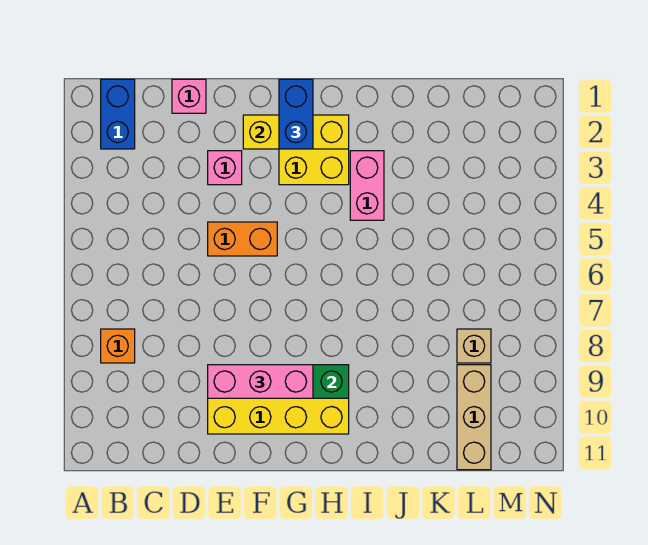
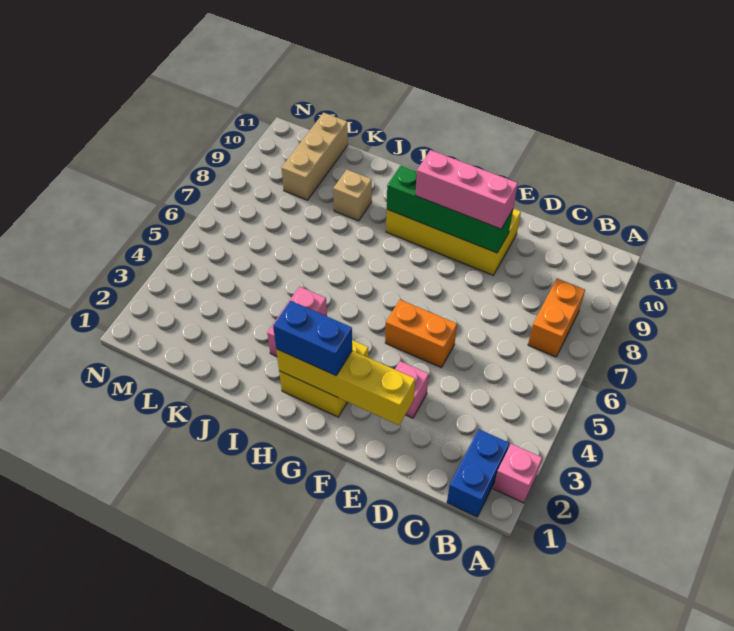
orange 1x1 brick [101,329,135,363] -> orange 1x2 brick [528,279,585,357]
pink 1x1 brick [172,79,206,113] -> pink 1x1 brick moved to [493,444,542,503]
yellow 1x3 brick [243,115,349,149] -> yellow 1x4 brick [276,349,415,425]
blue 1x2 brick [279,79,313,149] -> blue 1x2 brick turned to [273,301,352,376]
tan 1x1 brick [457,329,491,363] -> tan 1x1 brick moved to [333,170,372,221]

